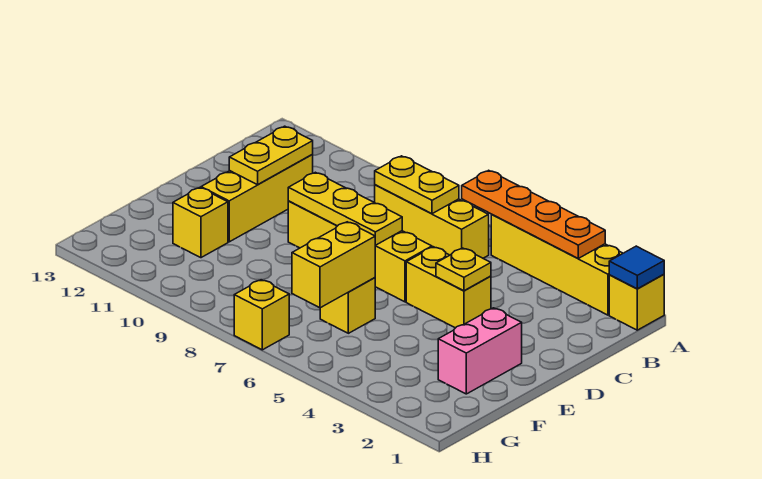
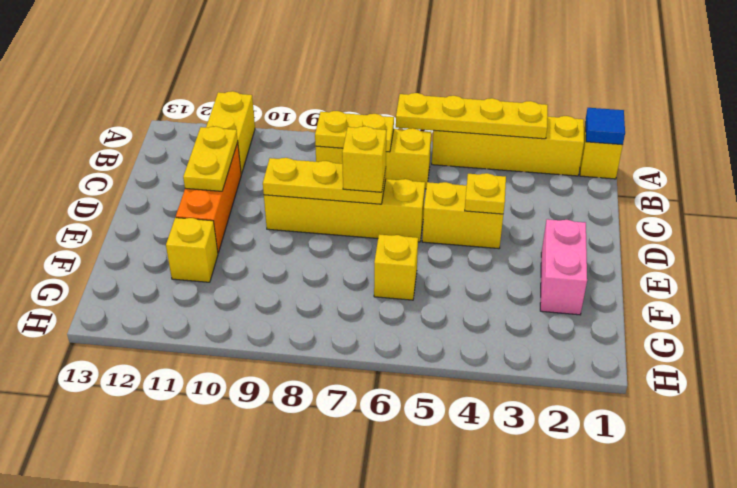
orange 1x4 plate [462,170,605,258] -> yellow 1x4 plate [396,93,548,139]
yellow 1x3 brick [201,155,313,242] -> orange 1x3 brick [176,143,241,253]
yellow 1x2 brick [292,222,375,308] -> yellow 1x2 brick moved to [206,91,255,174]
yellow 1x1 brick [234,280,289,350] -> yellow 1x1 brick moved to [342,126,386,192]

